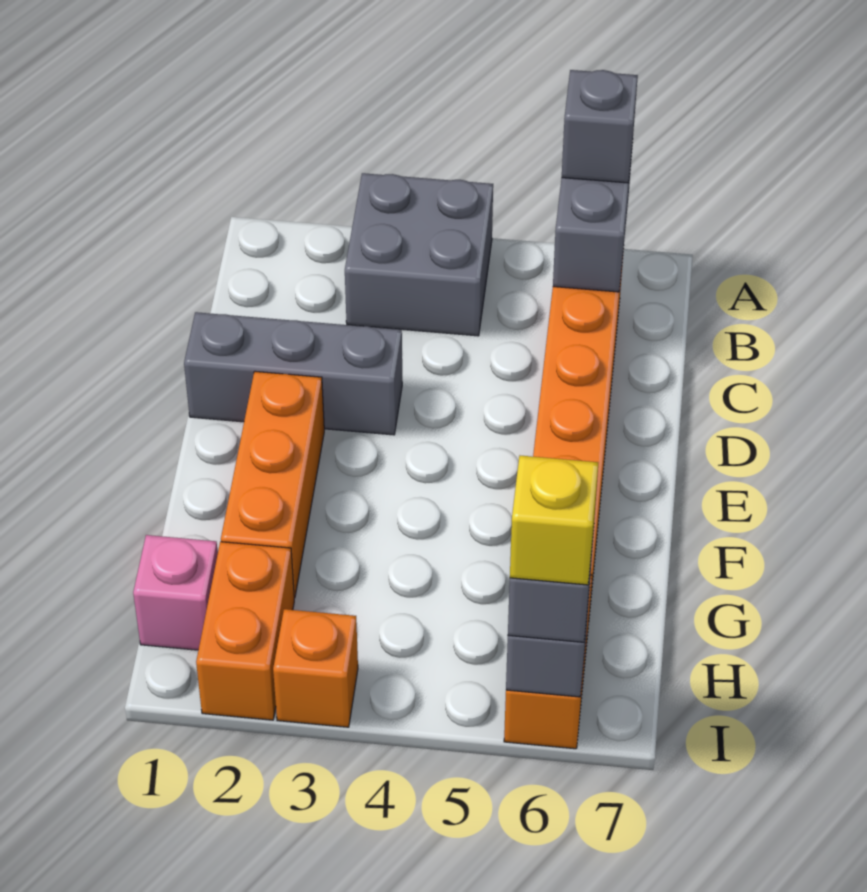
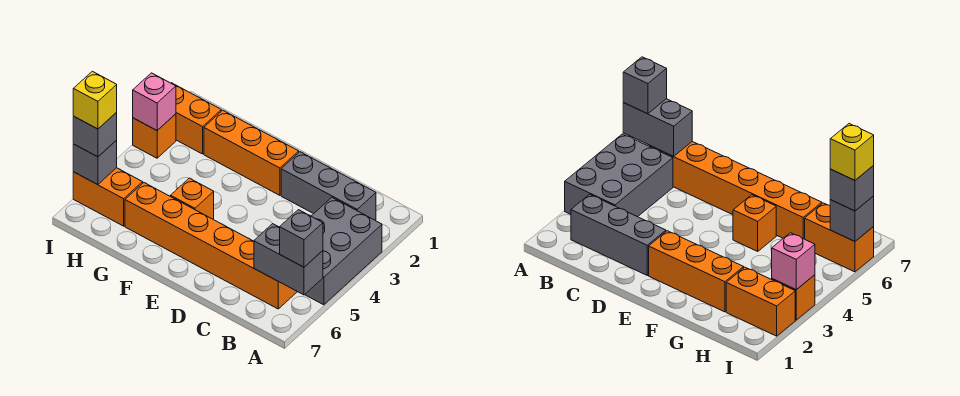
grey 2x2 brick [345,173,493,336] -> grey 2x3 brick [305,198,382,305]
grey 1x3 brick [184,312,402,435] -> grey 1x3 brick turned to [281,152,376,220]
none -> orange 1x1 brick [170,178,214,219]
pink 1x1 brick [133,535,218,650] -> pink 1x1 brick moved to [133,73,176,130]

